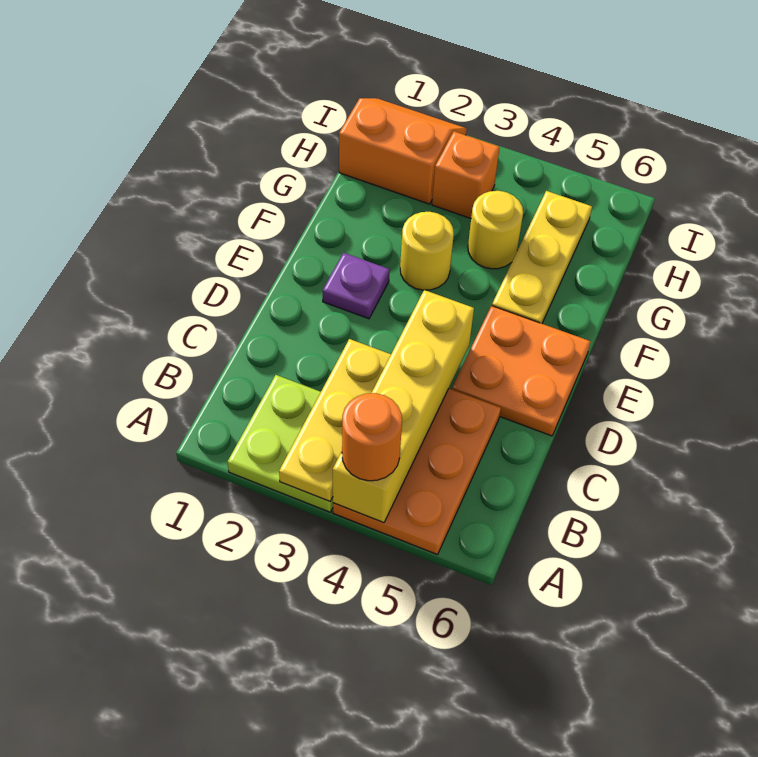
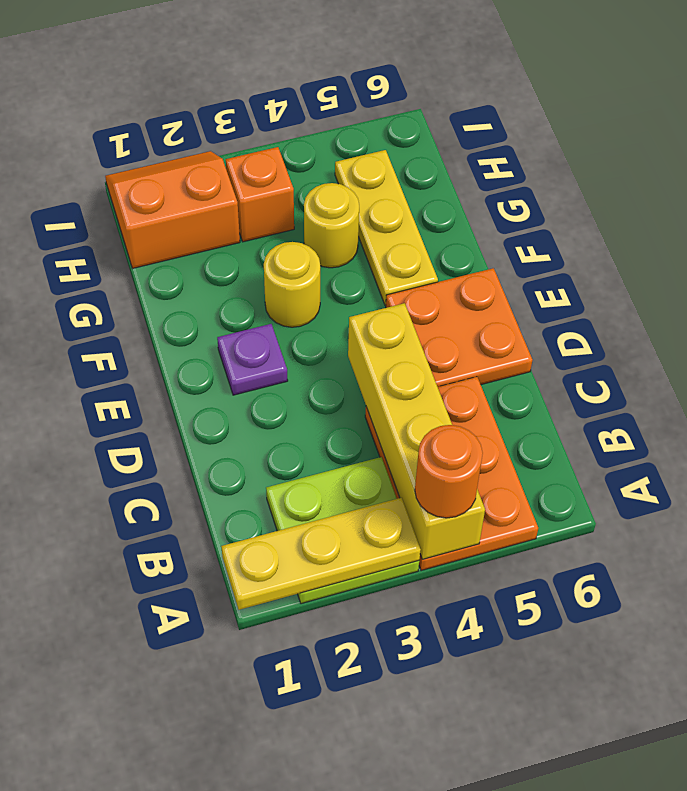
yellow 1x3 plate [279,339,391,501] -> yellow 1x3 plate turned to [221,498,421,610]

